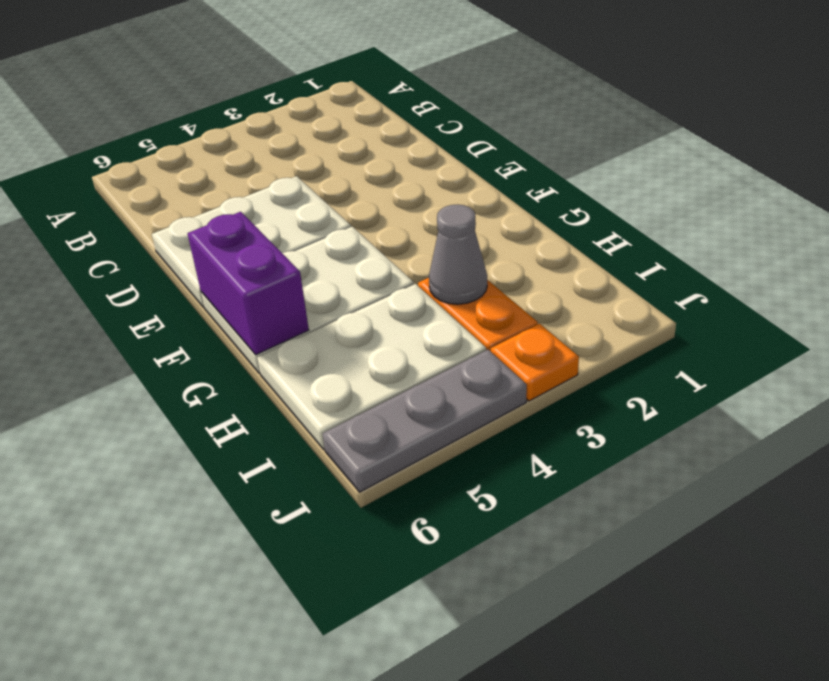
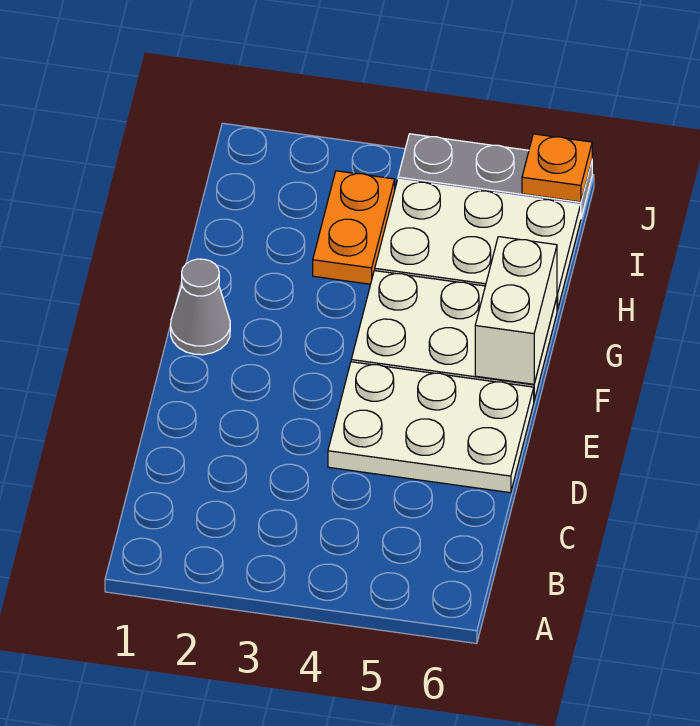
purple 1x2 brick [188,212,309,355] -> white 1x2 brick [475,237,557,384]
grey 1x1 cone [429,204,487,304] -> grey 1x1 cone moved to [171,259,230,355]
orange 1x1 plate [491,324,579,401] -> orange 1x1 plate moved to [522,134,592,202]

